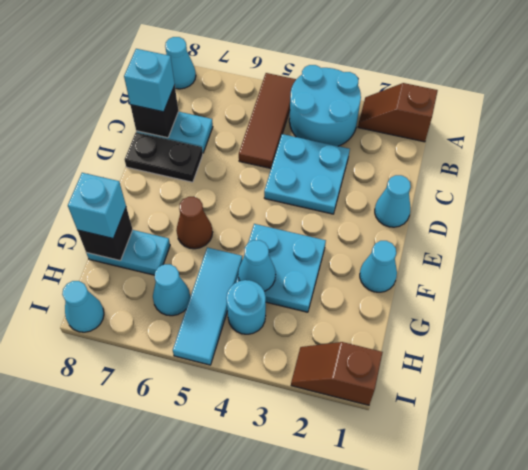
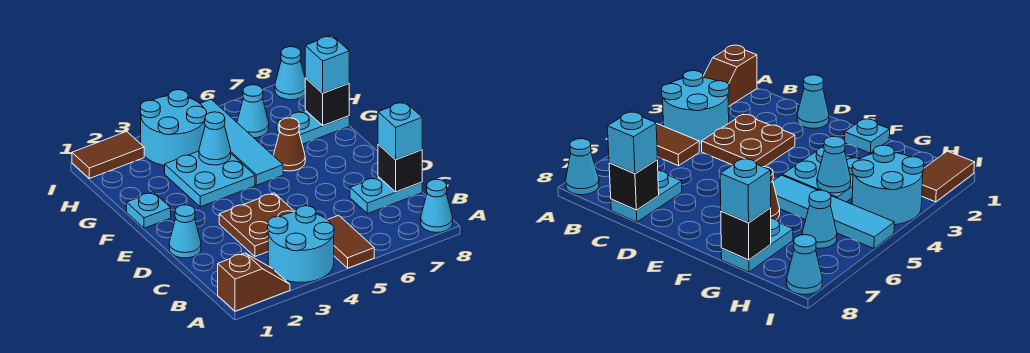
brown 1x3 tile [239,73,296,168] -> brown 1x2 tile [328,215,374,268]
cyan 2x2 plate [264,134,350,214] -> brown 2x2 plate [219,193,295,256]
black 1x2 plate [125,133,203,182] -> none
cyan 1x1 cone [360,241,397,292] -> cyan 1x1 plate [127,192,171,228]
cyan 1x3 tile [173,248,242,365] -> cyan 1x4 tile [200,99,283,185]
cyan 1x1 round brick [226,280,266,334] -> cyan 2x2 round brick [140,90,207,166]
brown 1x2 slope [291,342,383,405] -> brown 1x2 tile [72,132,144,178]

